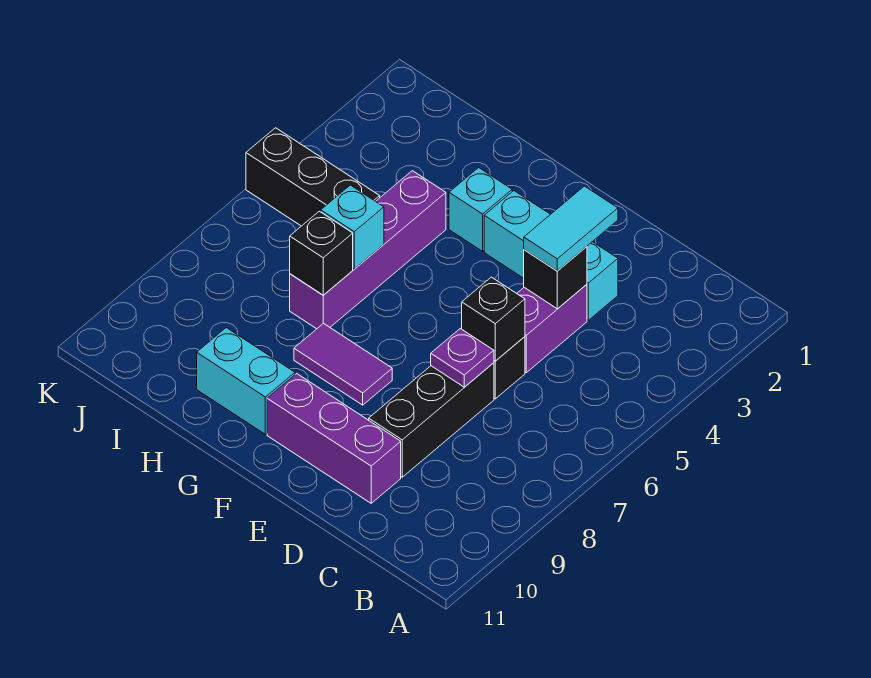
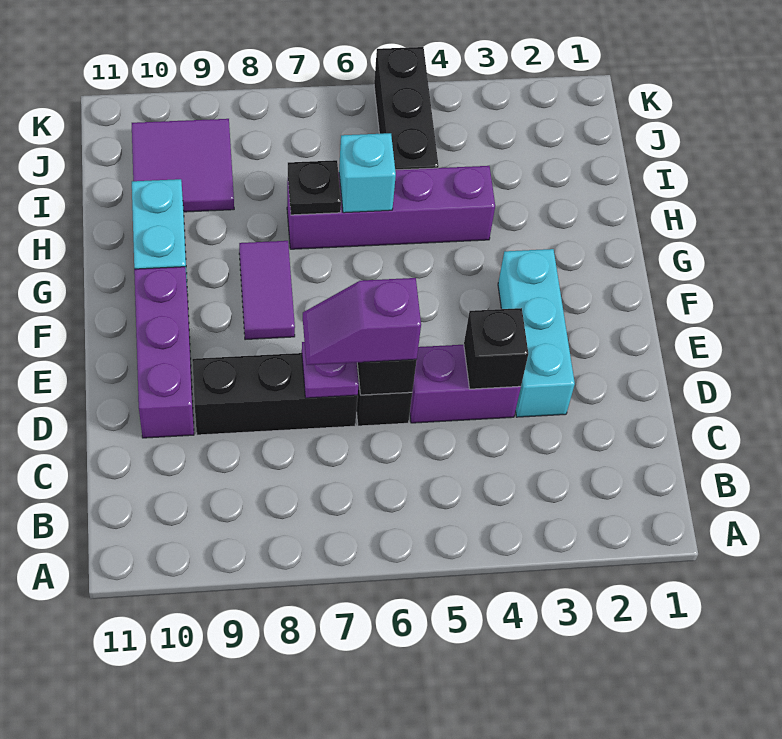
cyan 1x2 tile [524,186,618,271] -> none
none -> purple 1x2 slope [303,278,421,365]
cyan 1x1 brick [449,168,512,251] -> none
black 1x1 brick [290,211,353,295] -> black 1x1 plate [288,160,341,215]
none -> purple 2x2 tile [132,119,234,212]

